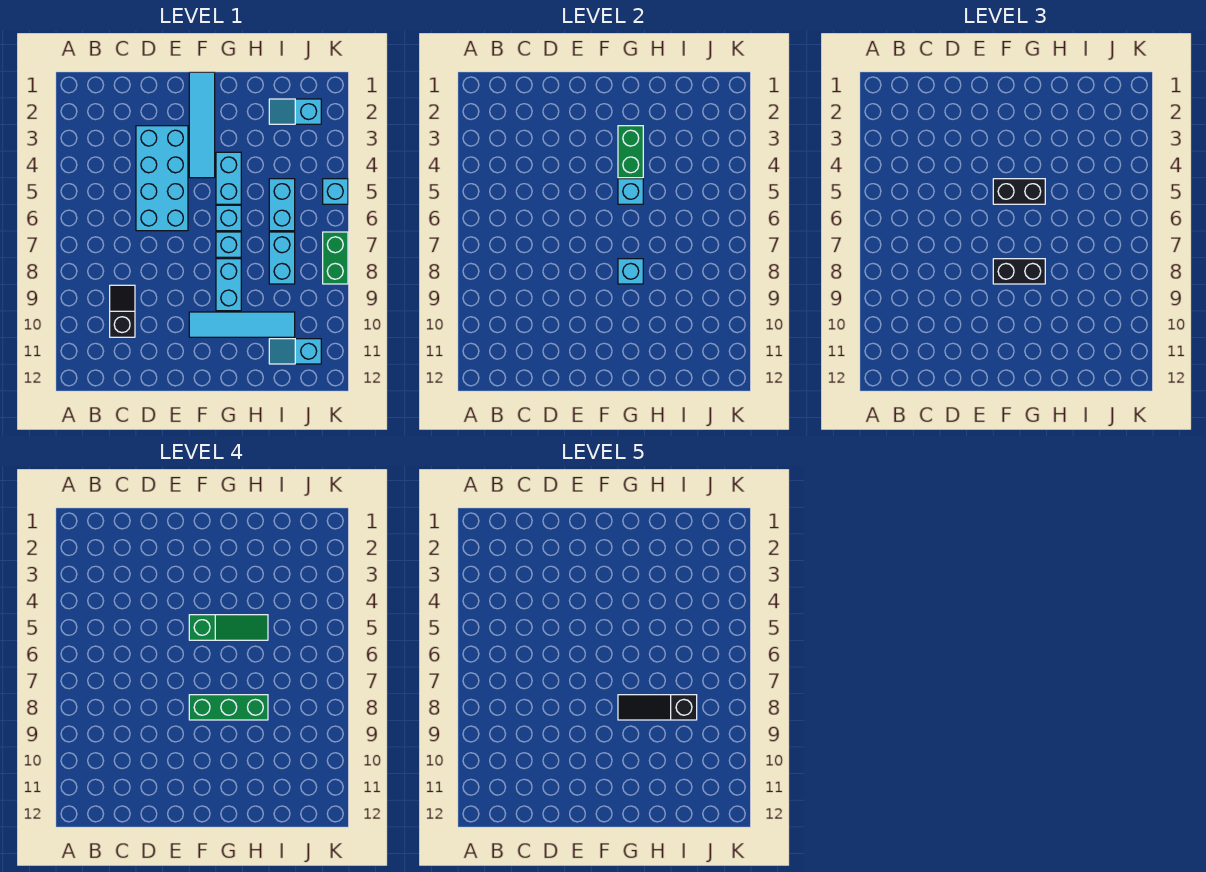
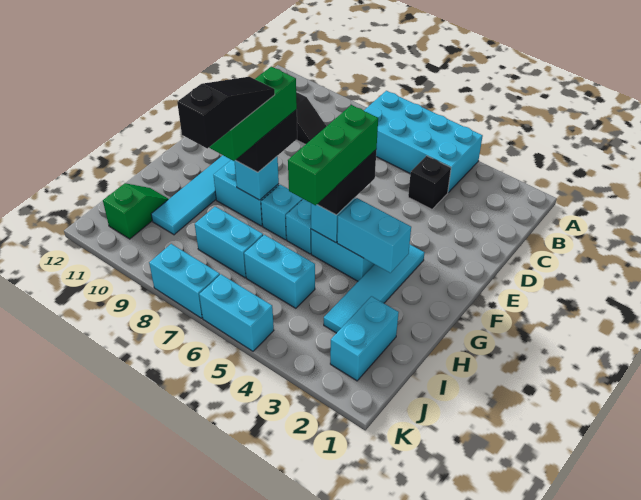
none -> black 1x1 brick [408,156,451,209]
cyan 2x4 brick [136,126,188,231] -> cyan 2x4 brick moved to [364,91,483,192]
cyan 1x4 tile [189,72,215,178] -> cyan 1x4 tile turned to [324,244,425,333]
green 1x3 slope [189,615,268,640] -> green 1x3 brick [288,105,378,205]
green 1x2 brick [618,126,643,178] -> cyan 1x2 brick [337,198,411,273]
cyan 1x2 slope [269,99,321,124] -> cyan 1x2 brick [330,296,399,381]
cyan 1x2 slope [269,339,321,364] -> green 1x2 slope [103,183,169,239]
cyan 1x1 brick [323,179,348,204] -> cyan 1x2 brick [199,274,274,351]
green 1x2 brick [323,232,348,284] -> cyan 1x2 brick [149,244,220,318]

